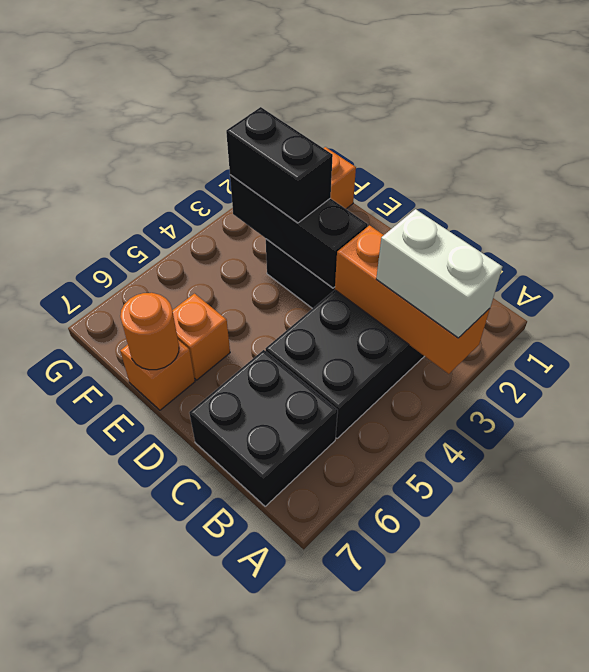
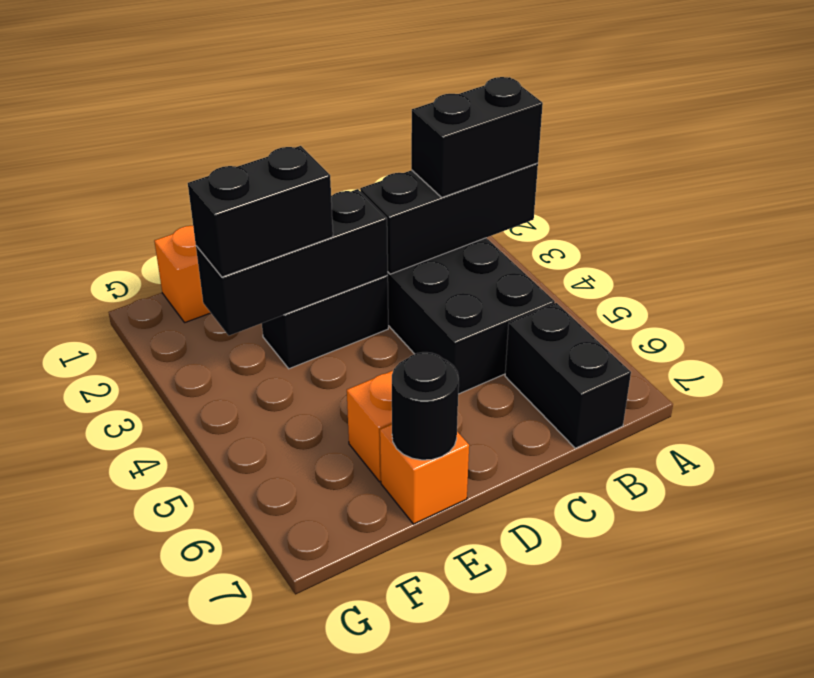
orange 1x3 brick [335,225,490,374] -> black 1x3 brick [360,163,538,274]
white 1x2 brick [376,209,502,338] -> black 1x2 brick [411,77,543,197]
black 2x2 brick [189,350,338,506] -> black 1x2 brick [505,303,631,448]
orange 1x1 round brick [120,293,179,370] -> black 1x1 round brick [392,352,459,460]

